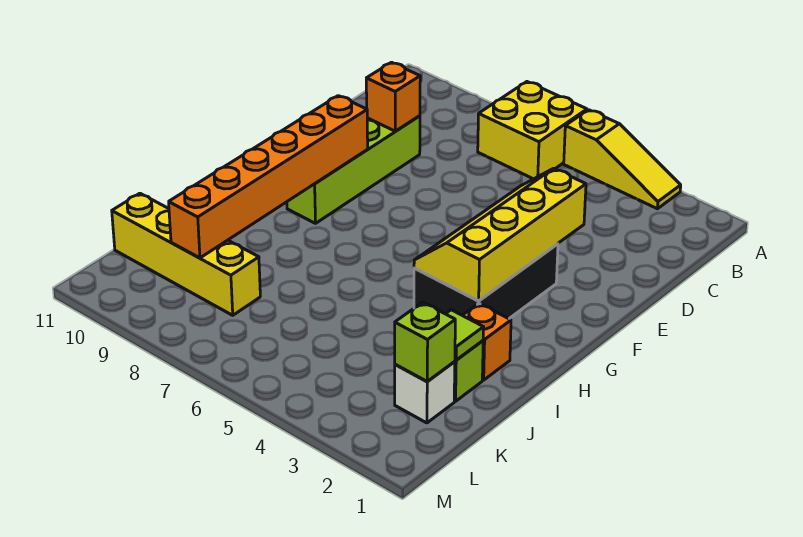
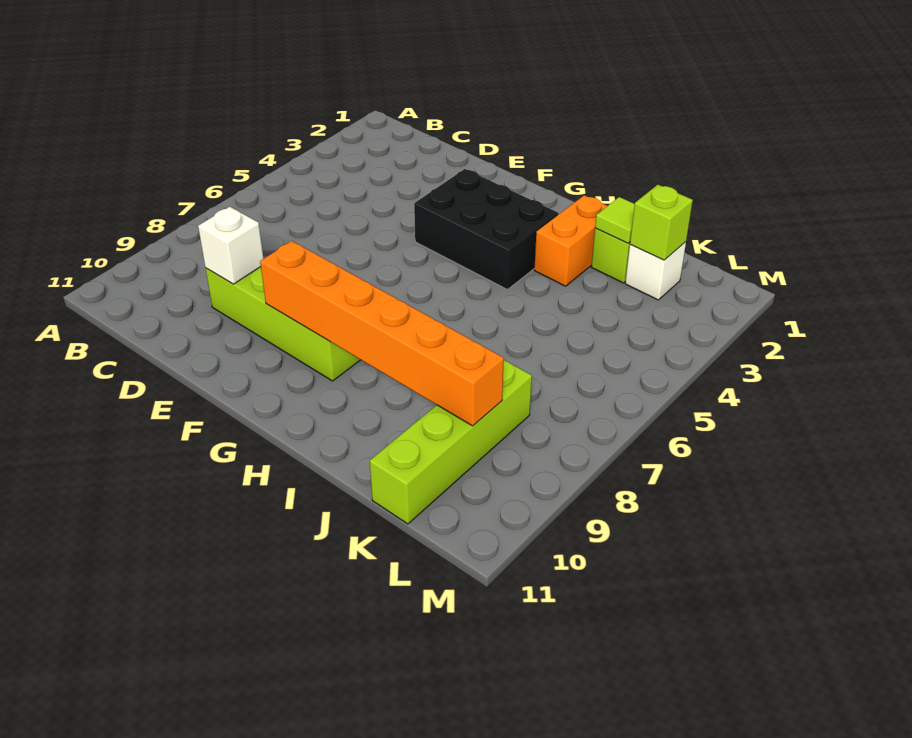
yellow 1x3 slope [564,110,681,209] -> none
yellow 2x2 brick [478,82,587,179] -> none
orange 1x1 brick [366,62,420,131] -> white 1x1 brick [198,207,263,284]
yellow 2x4 slope [414,168,586,301] -> none
orange 1x1 brick [463,304,511,380] -> orange 1x2 brick [534,195,607,286]
yellow 1x4 brick [112,193,260,315] -> lime 1x4 brick [370,360,532,524]

